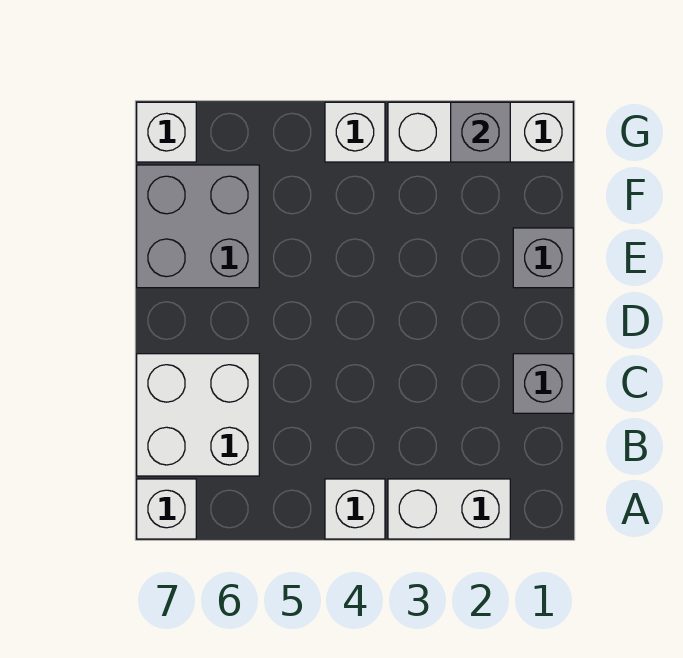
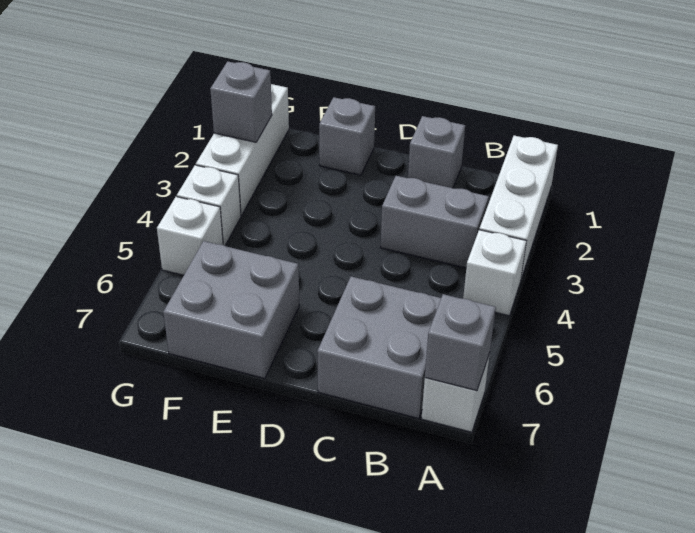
white 1x2 brick [388,479,510,539] -> white 1x3 brick [479,136,558,279]
none -> grey 1x1 brick [425,294,496,391]
none -> grey 1x2 brick [381,176,489,268]
white 2x2 brick [137,354,259,476] -> grey 2x2 brick [317,277,441,419]
white 1x1 brick [137,102,196,162] -> white 1x1 brick moved to [157,197,223,275]

